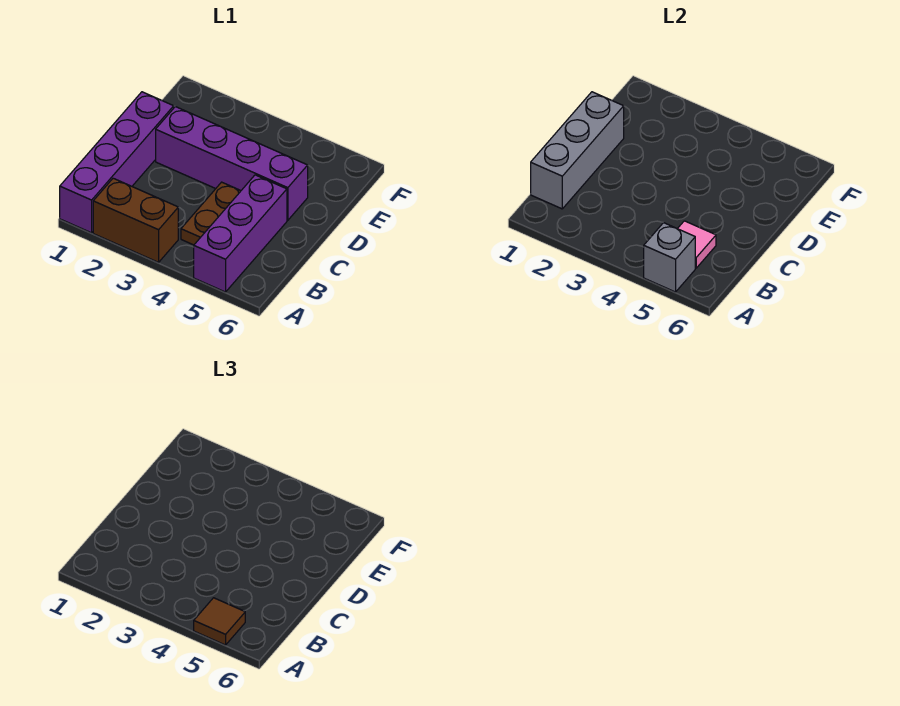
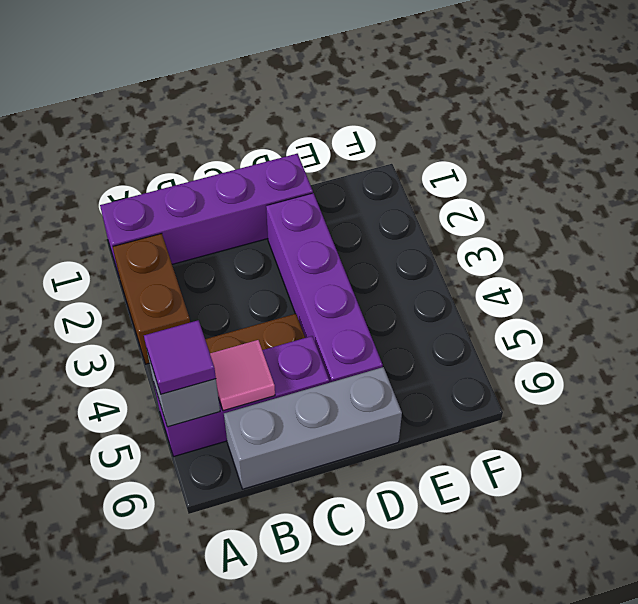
brown 1x1 tile [194,598,245,645] -> purple 1x1 tile [144,320,216,394]
grey 1x3 brick [531,92,624,209] -> grey 1x3 brick moved to [224,367,402,489]

